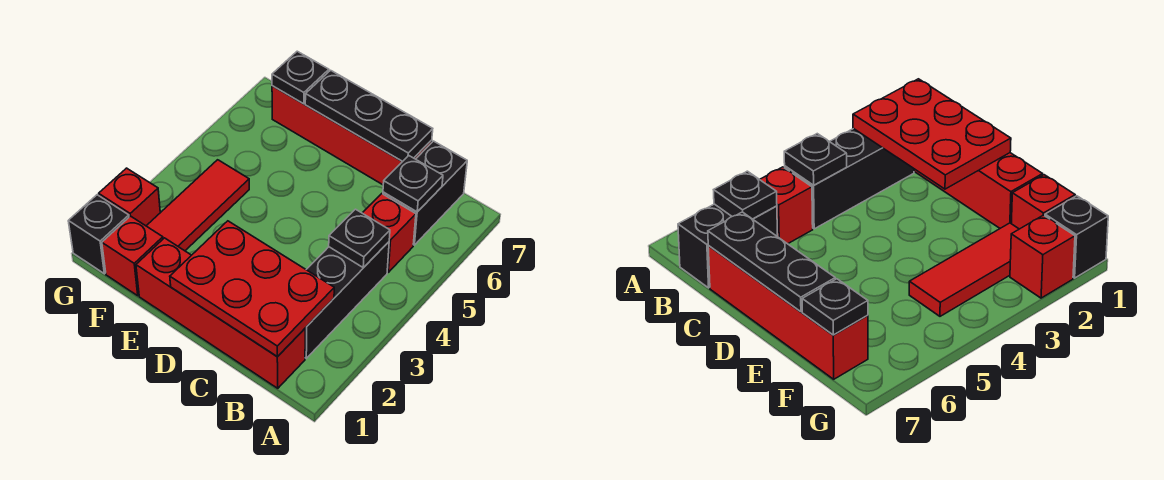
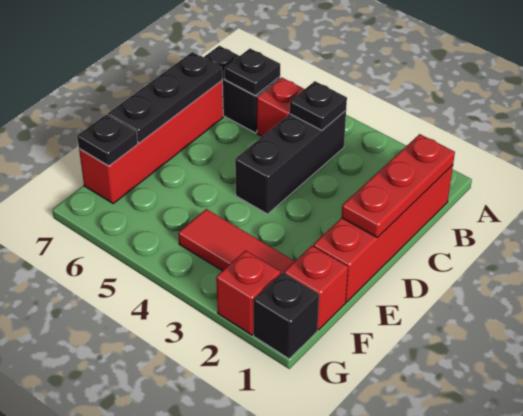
red 2x3 plate [170,221,334,357] -> red 1x3 plate [341,134,455,238]
black 1x3 brick [305,242,389,358] -> black 1x3 brick turned to [235,111,346,214]

